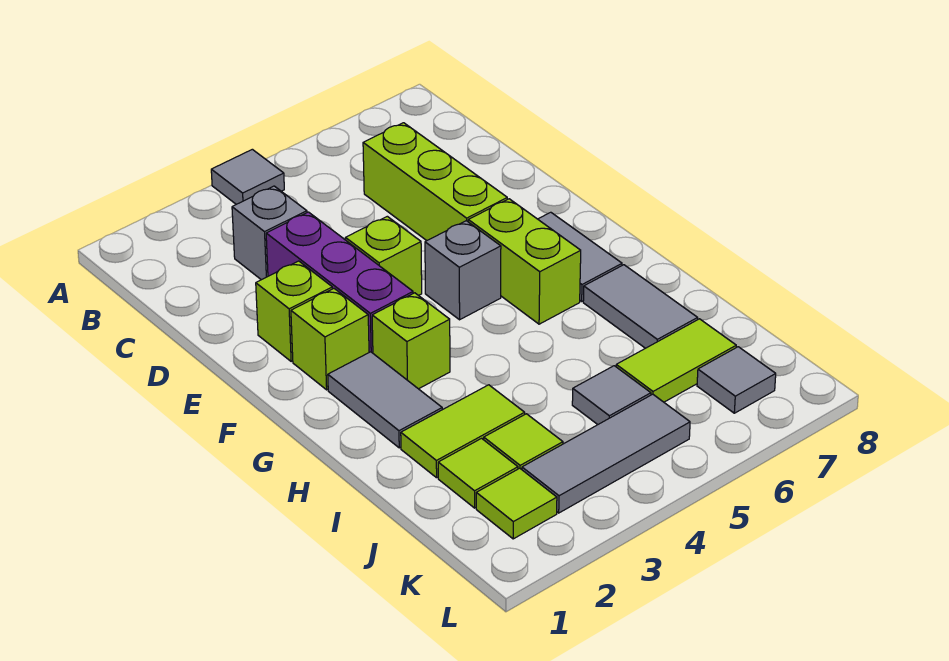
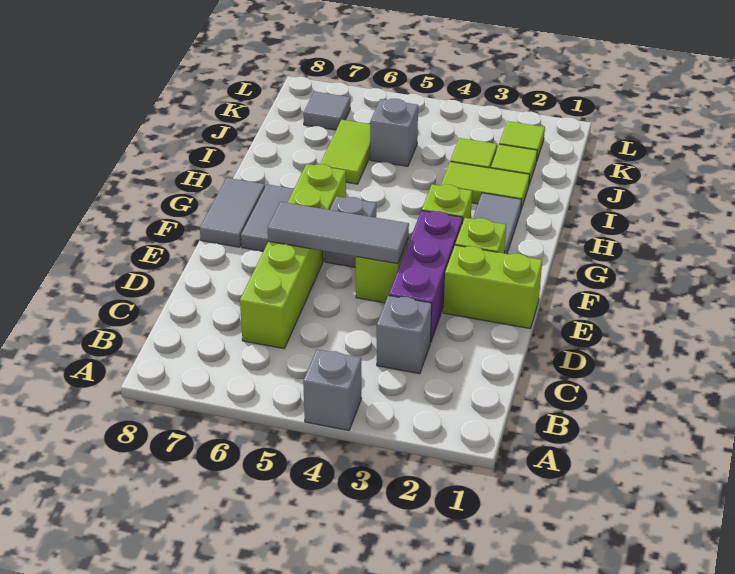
grey 1x1 tile [211,149,284,204] -> grey 1x1 brick [303,349,362,430]
lime 1x1 brick [256,261,332,361] -> lime 1x2 brick [444,245,542,329]
grey 1x2 tile [583,265,698,348] -> grey 1x2 tile moved to [200,178,265,247]
grey 1x1 tile [572,366,651,424] -> grey 1x1 brick [370,99,418,166]
lime 1x2 tile [616,319,736,402] -> lime 1x2 tile turned to [320,120,370,184]
grey 1x3 tile [522,394,690,513] -> grey 1x3 tile moved to [268,202,409,264]

